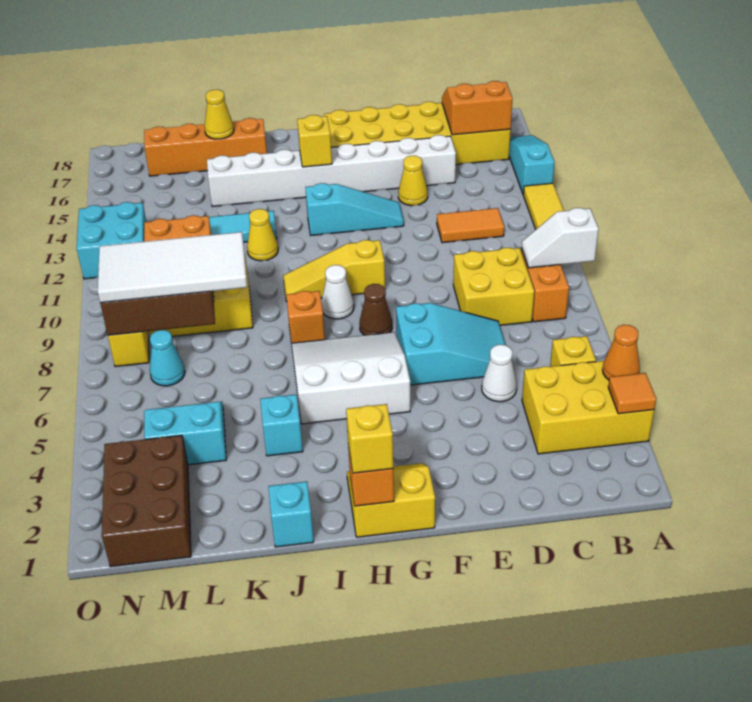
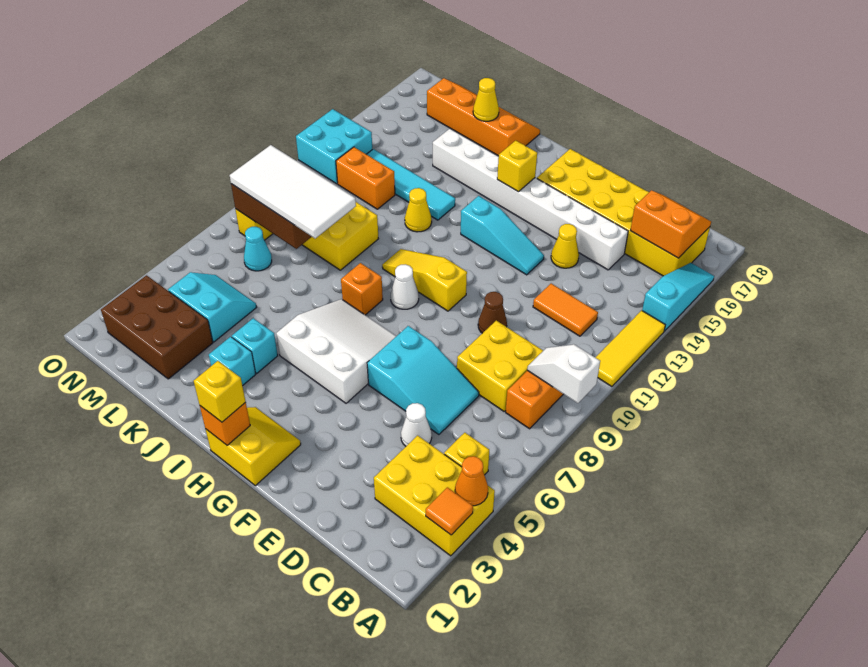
brown 1x1 cone [359,284,392,335] -> brown 1x1 cone moved to [478,292,507,333]
cyan 1x1 brick [268,482,314,547] -> cyan 1x1 brick moved to [209,337,256,386]
brown 2x3 brick [102,435,191,567] -> brown 2x3 brick turned to [101,275,213,379]

